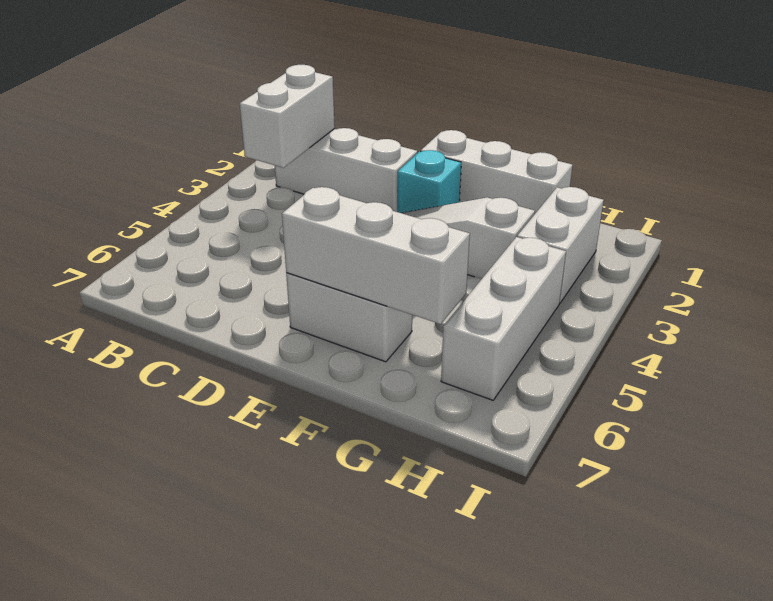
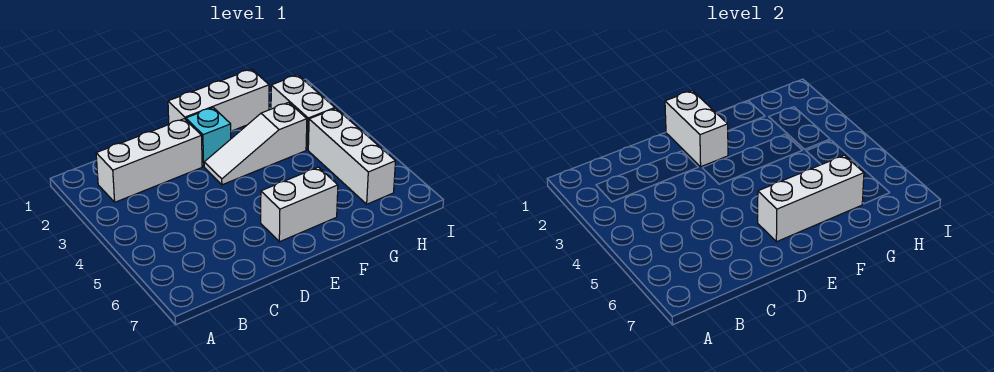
white 1x2 brick [240,65,335,168] -> white 1x2 brick moved to [665,91,728,167]

